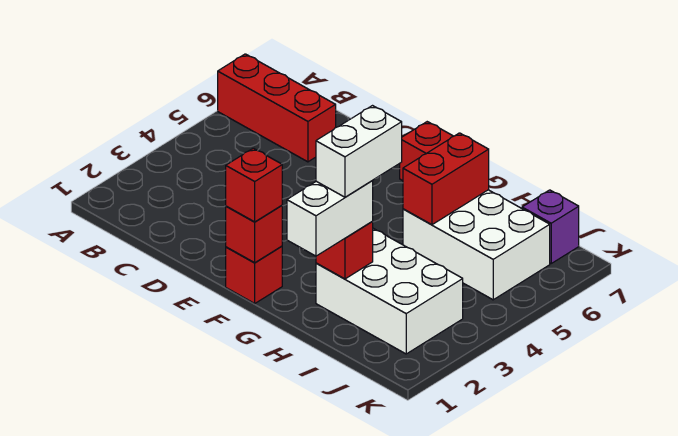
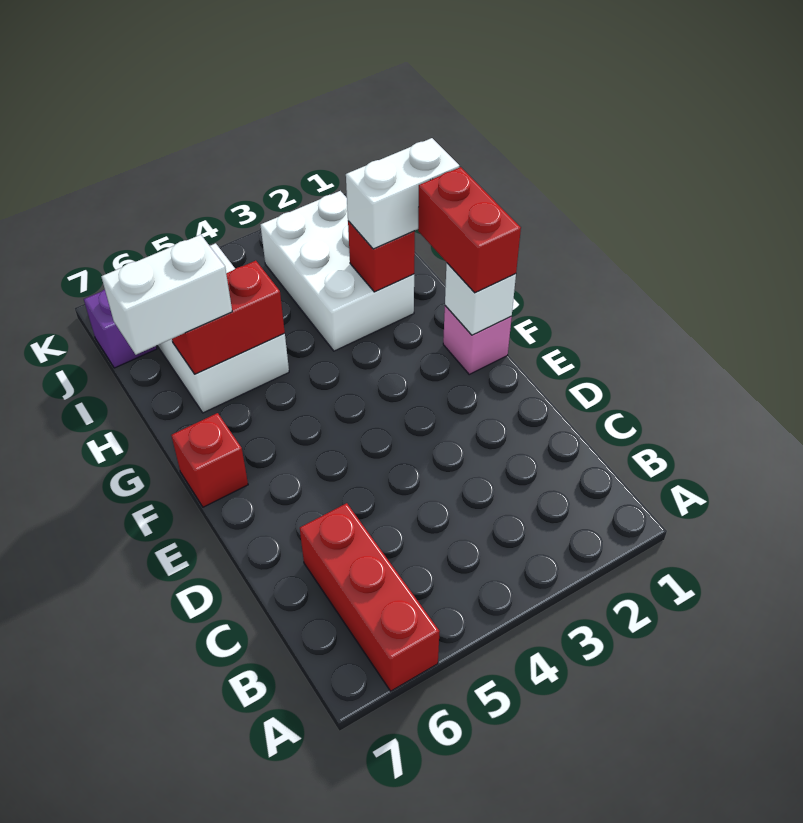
red 1x1 brick [226,246,282,303] -> pink 1x1 brick [443,306,512,374]
red 1x1 brick [226,205,282,263] -> white 1x1 brick [445,263,516,335]
red 1x1 brick [226,148,282,222] -> red 1x2 brick [418,167,521,293]
white 1x2 brick [316,106,402,197] -> white 1x2 brick moved to [101,235,232,355]

